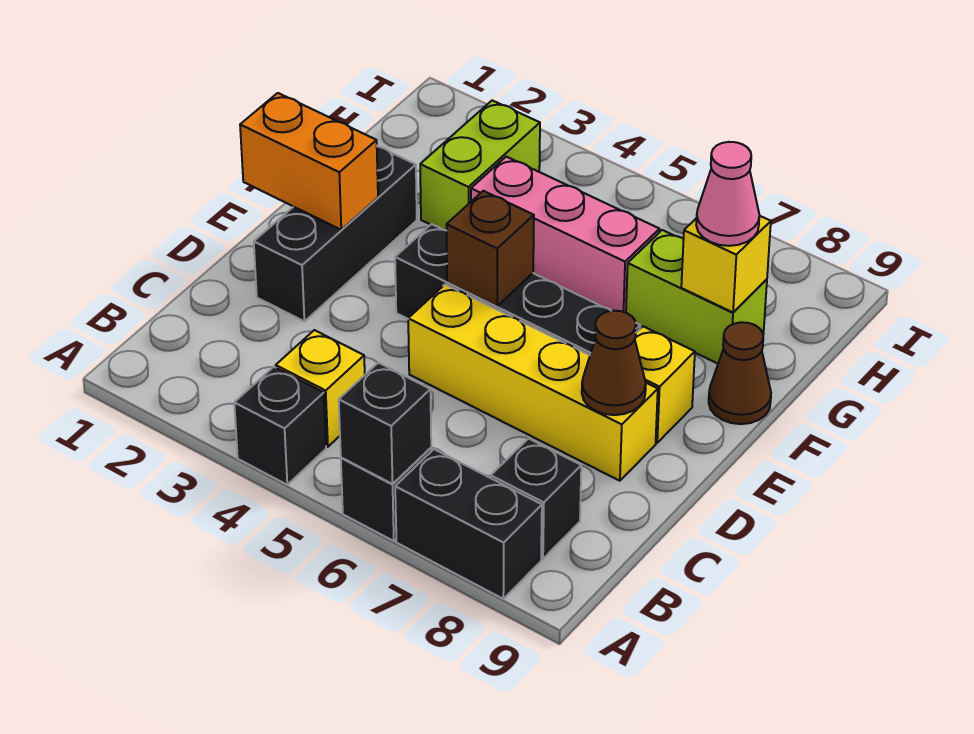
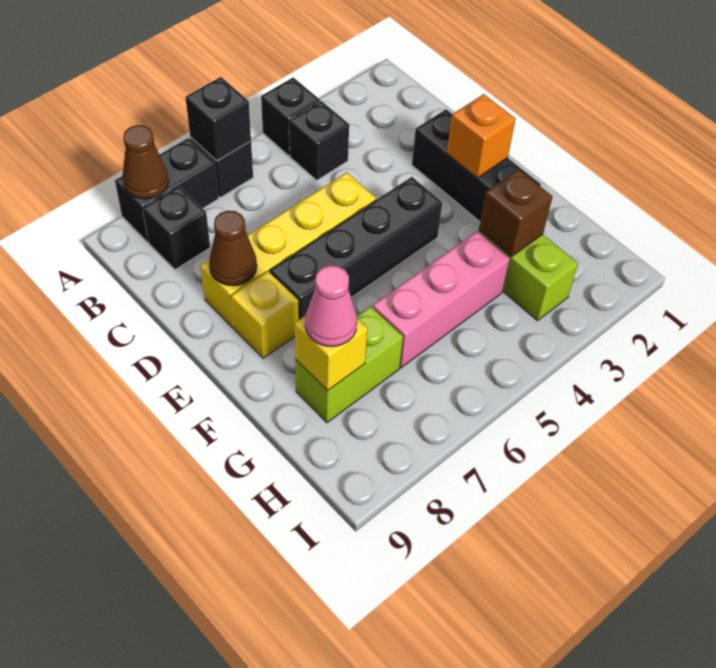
yellow 1x1 brick [275,330,365,447] -> black 1x1 brick [289,101,349,180]
orange 1x2 brick [240,93,378,230] -> orange 1x1 brick [447,94,516,178]
brown 1x1 brick [447,191,534,306] -> brown 1x1 brick moved to [479,169,553,257]
brown 1x1 cone [709,322,771,424] -> brown 1x1 cone moved to [122,125,169,199]

